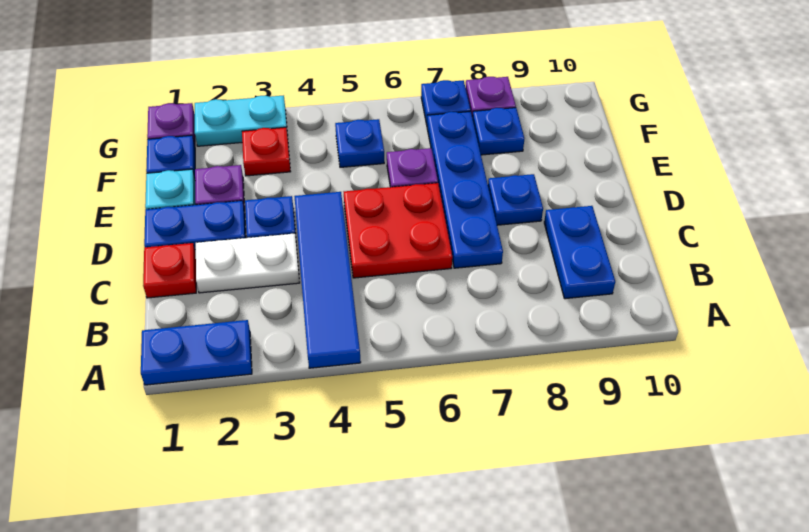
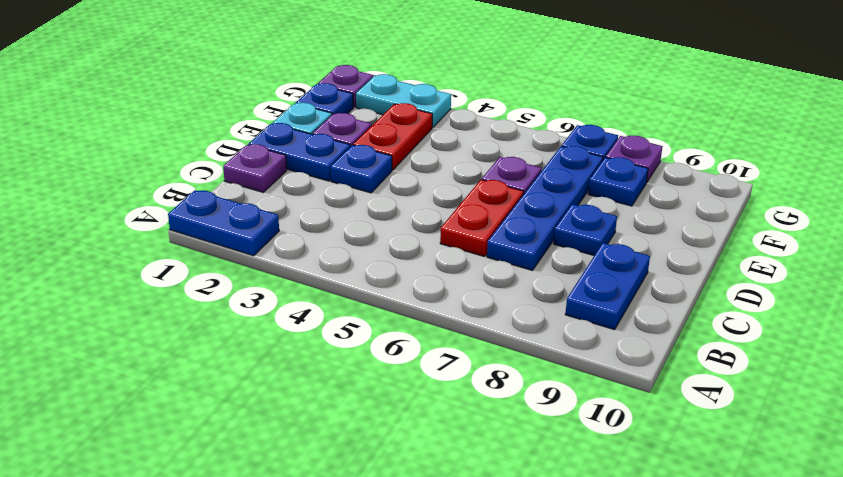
blue 1x4 tile [294,192,361,368] -> none
red 1x1 plate [143,243,196,298] -> purple 1x1 plate [223,144,287,192]
white 1x2 plate [196,233,300,293] -> none
red 2x2 plate [344,183,452,278] -> red 1x2 plate [440,180,524,257]
red 1x1 plate [242,127,290,176] -> red 1x2 plate [353,103,432,170]
blue 1x1 plate [335,119,384,167] -> none

